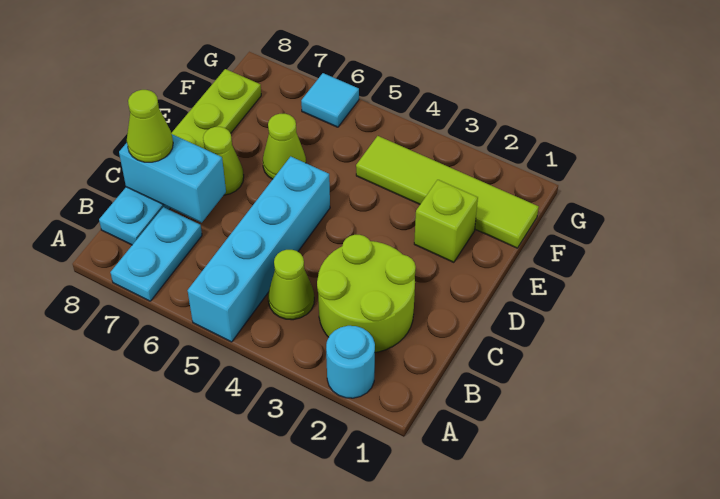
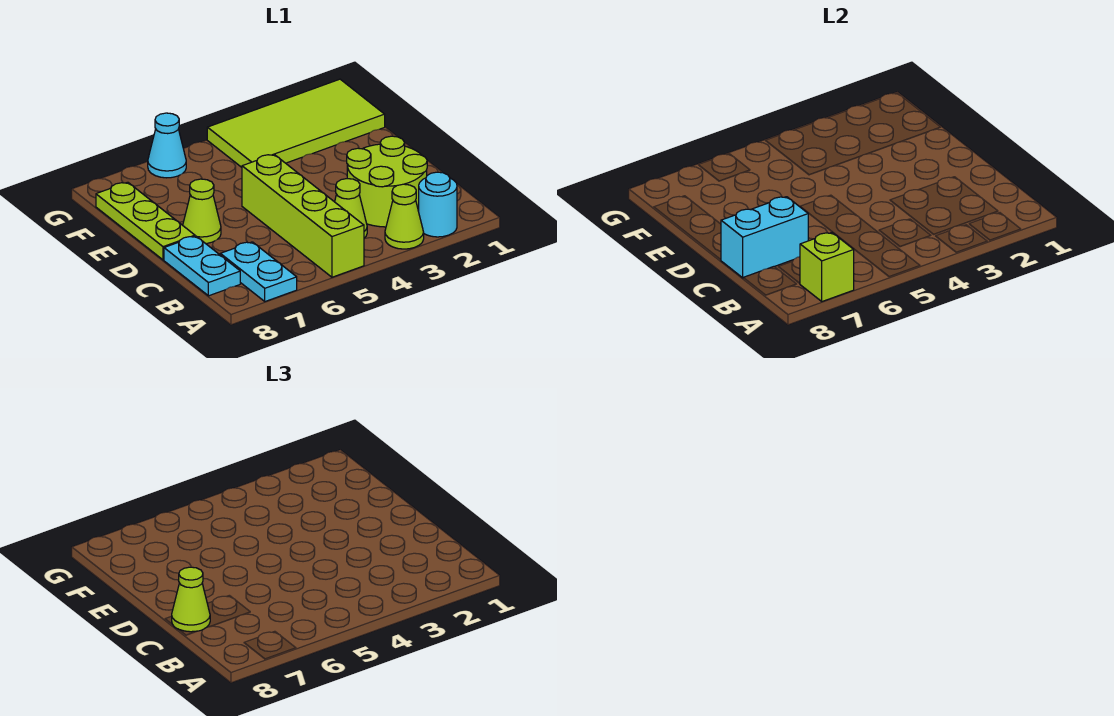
cyan 1x4 brick [188,157,330,342] -> lime 1x4 brick [242,154,364,277]
lime 1x1 brick [414,180,478,262] -> lime 1x1 brick moved to [800,233,854,301]
lime 1x1 cone [263,114,306,179] -> lime 1x1 cone moved to [385,184,424,249]
lime 1x4 tile [356,136,539,248] -> lime 2x4 tile [207,79,385,167]
cyan 1x1 tile [301,73,359,127] -> cyan 1x1 cone [148,113,186,178]

